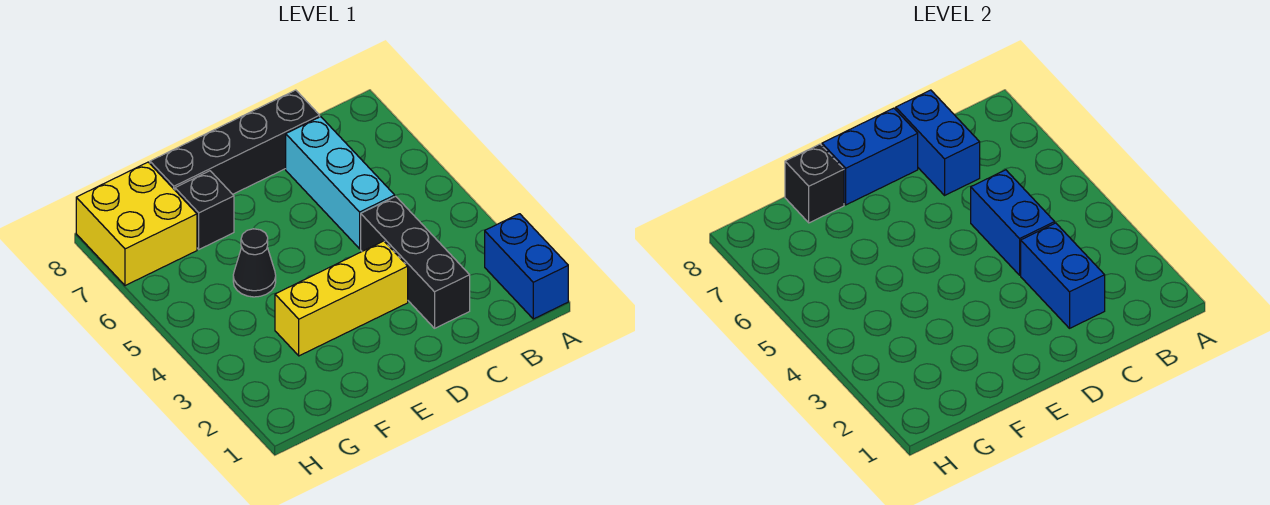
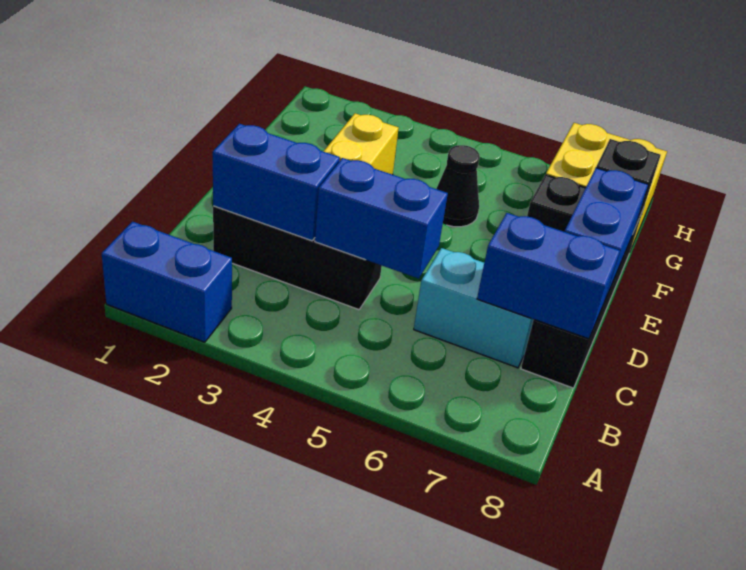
cyan 1x3 brick [286,117,395,249] -> cyan 1x2 brick [414,248,534,368]

